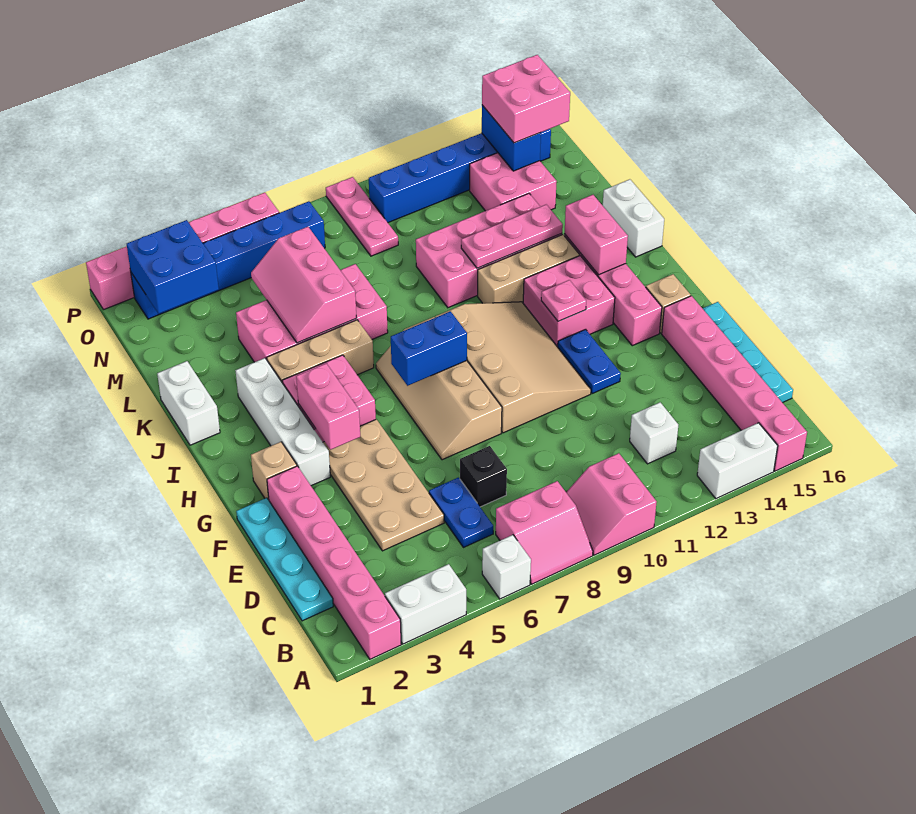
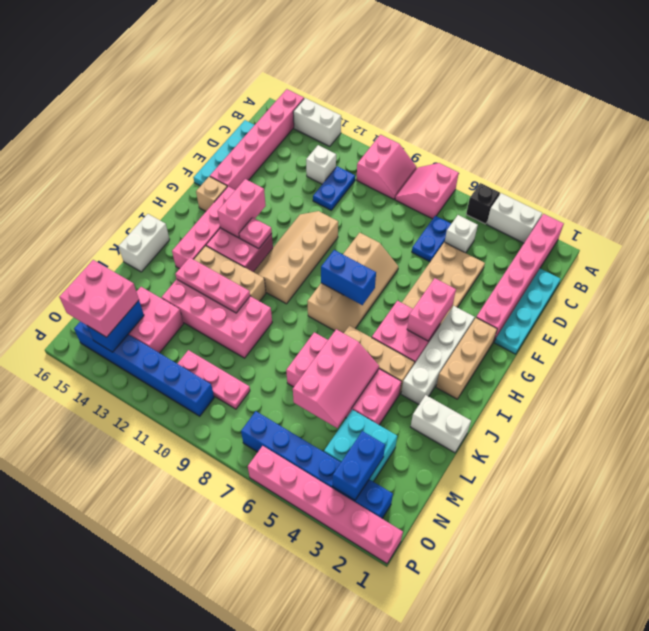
white 1x1 brick [482,535,531,599] -> white 1x1 brick moved to [445,215,478,253]
pink 2x2 slope [496,481,593,584] -> pink 2x2 slope turned to [395,163,459,219]
black 1x1 brick [460,446,507,507] -> black 1x1 brick moved to [466,183,500,224]
tan 3x4 slope [435,302,591,433] -> tan 2x4 slope [254,211,338,304]
blue 1x2 plate [558,329,621,394] -> blue 1x2 plate moved to [313,166,355,210]
tan 1x1 brick [251,442,297,500] -> tan 1x3 brick [436,318,497,399]
pink 1x2 brick [564,195,628,275] -> pink 1x2 brick moved to [218,179,266,238]
white 1x2 brick [157,361,220,445] -> white 1x2 brick turned to [411,395,471,453]
none -> cyan 2x2 brick [324,410,397,482]
blue 2x2 brick [127,220,219,314] -> blue 1x2 brick [332,431,385,500]
pink 1x3 plate [326,177,398,256] -> pink 1x3 plate turned to [177,350,250,409]

